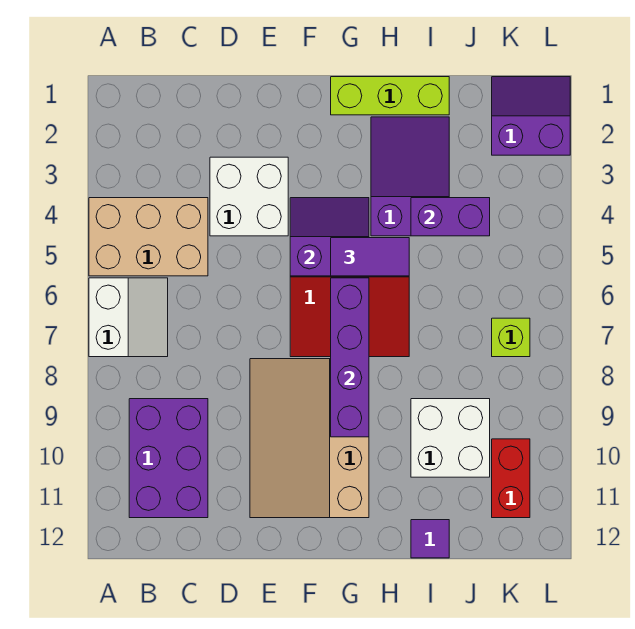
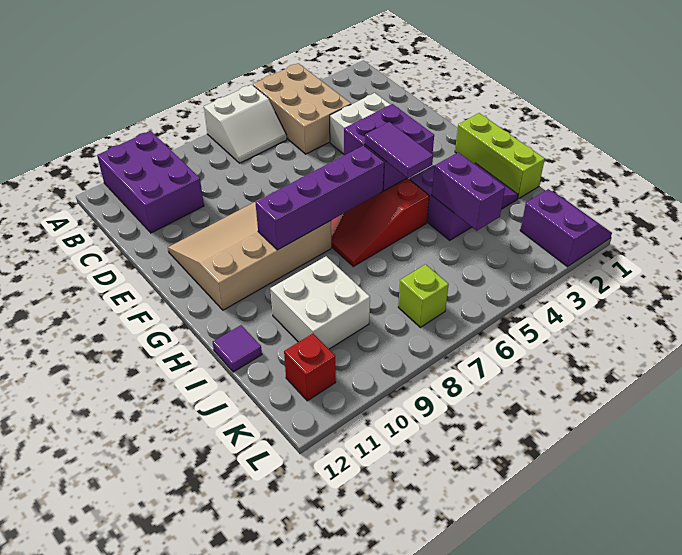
purple 2x3 brick [129,399,208,518] -> purple 2x3 brick turned to [97,131,204,233]
purple 2x2 slope [290,198,369,276] -> purple 2x2 brick [344,104,434,191]
red 1x2 brick [492,439,530,518] -> red 1x1 brick [284,334,336,401]

